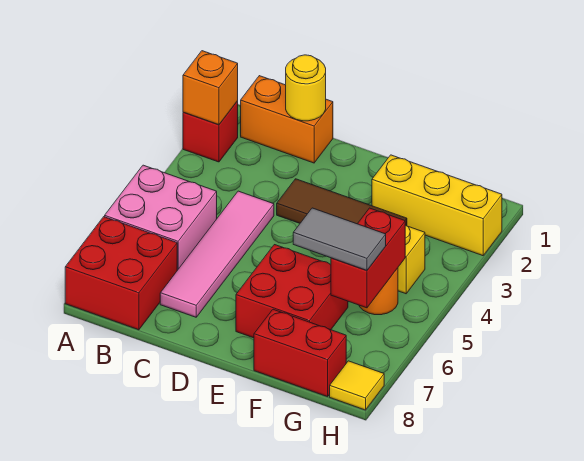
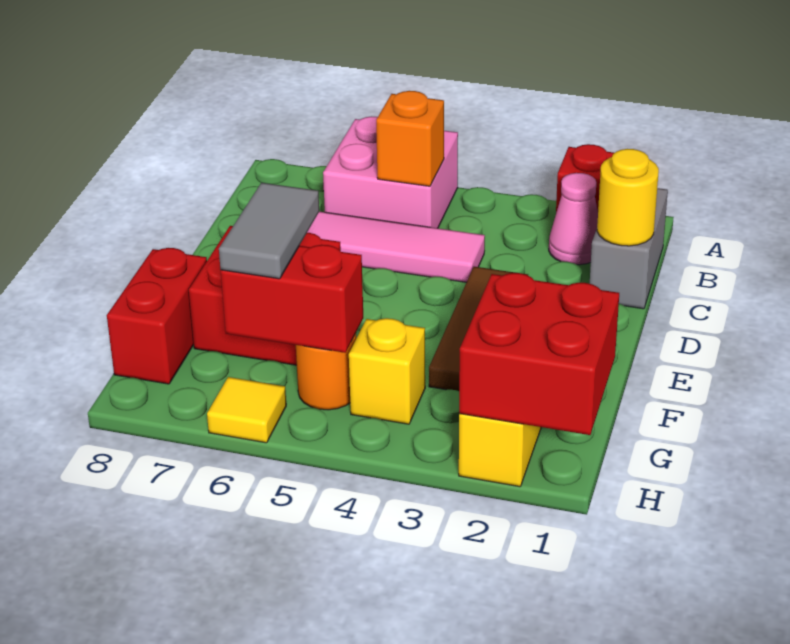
orange 1x1 brick [183,51,238,125] -> orange 1x1 brick moved to [376,91,444,186]
red 2x2 brick [65,217,177,330] -> red 2x2 brick moved to [459,273,619,435]
orange 1x2 brick [241,76,333,163] -> grey 1x2 brick [590,188,668,309]
none -> pink 1x1 cone [549,173,598,265]
yellow 1x1 tile [330,361,384,410] -> yellow 1x1 tile moved to [207,377,286,443]

